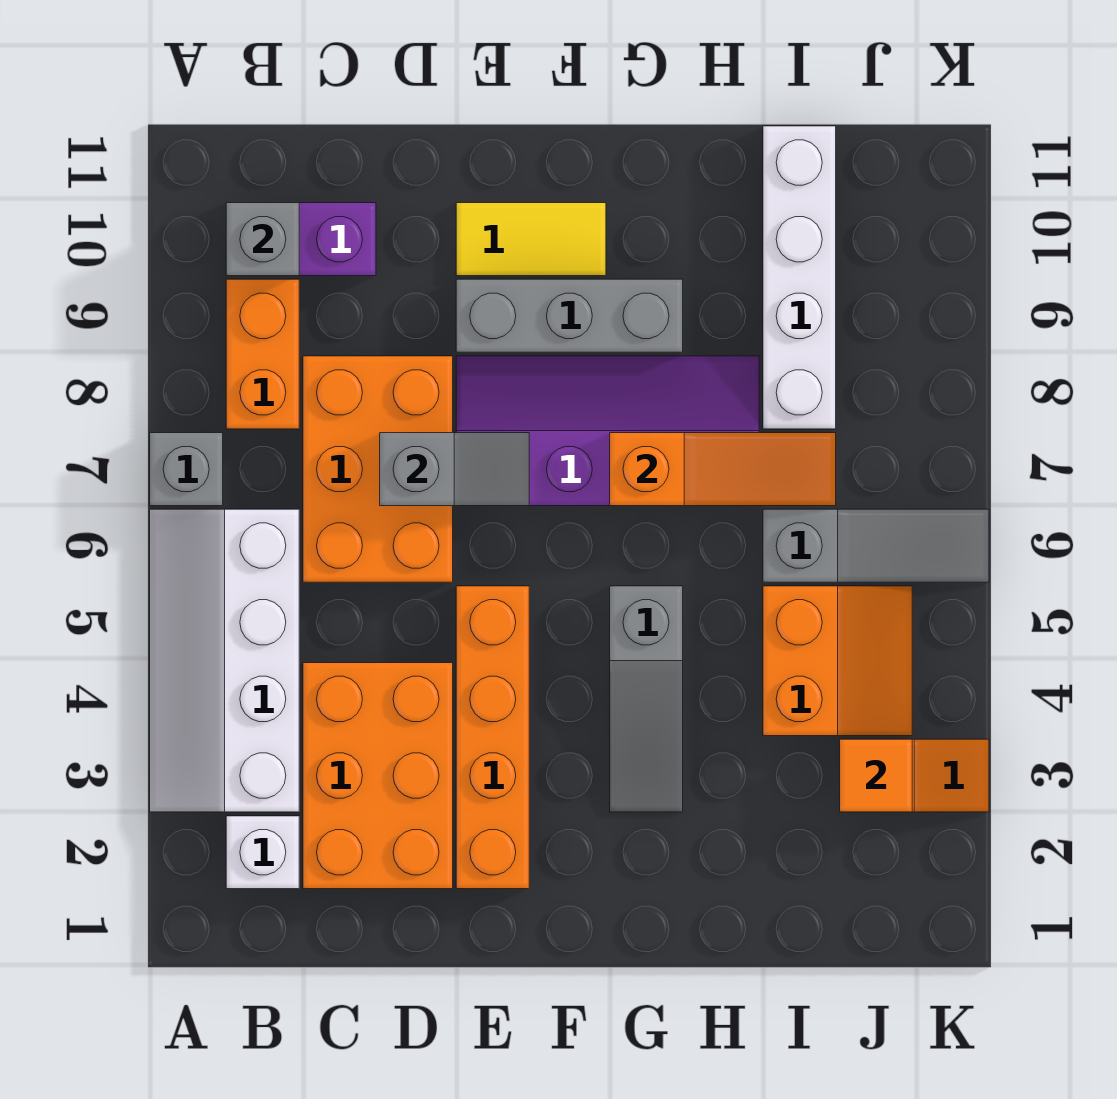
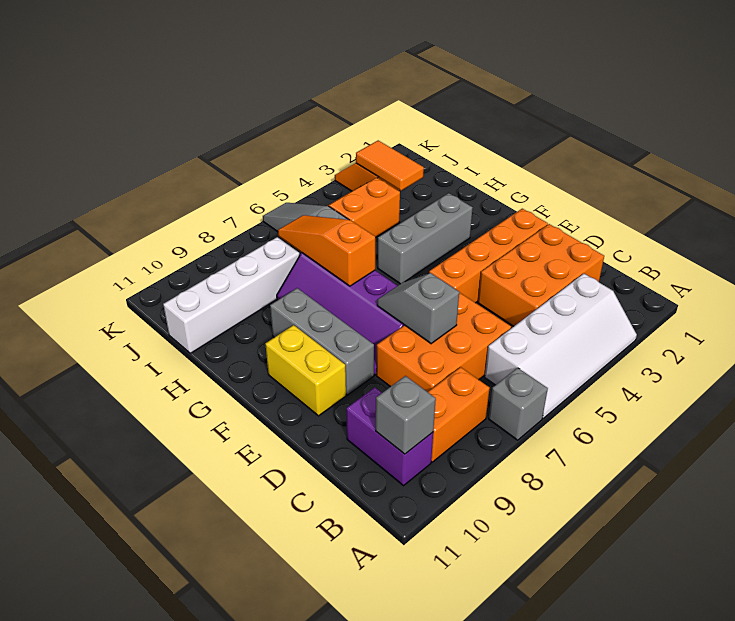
white 1x1 brick [226,816,299,889] -> none
yellow 1x2 tile [456,203,606,276] -> yellow 1x2 brick [265,325,346,416]
grey 1x3 slope [610,586,683,812] -> grey 1x3 brick [378,193,473,284]
orange 1x1 tile [840,739,912,812] -> orange 1x2 tile [356,140,424,190]

